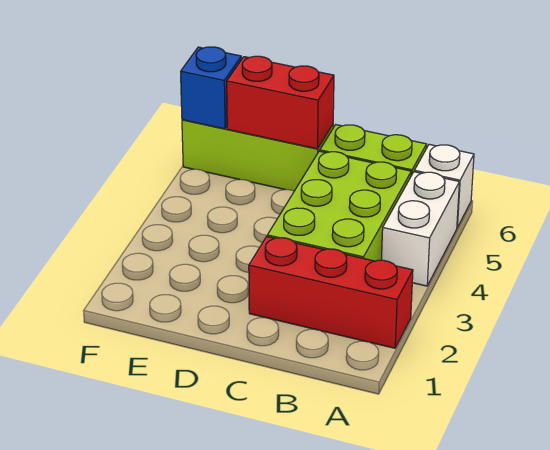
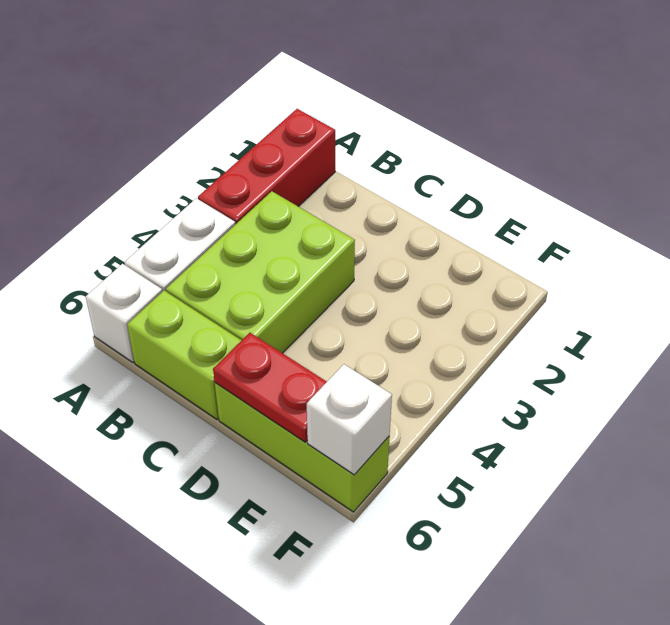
red 1x3 brick [249,237,413,348] -> red 1x3 brick turned to [198,109,335,224]
red 1x2 brick [227,56,334,149] -> red 1x2 plate [213,333,327,442]
blue 1x1 brick [181,47,242,129] -> white 1x1 brick [307,364,392,475]

